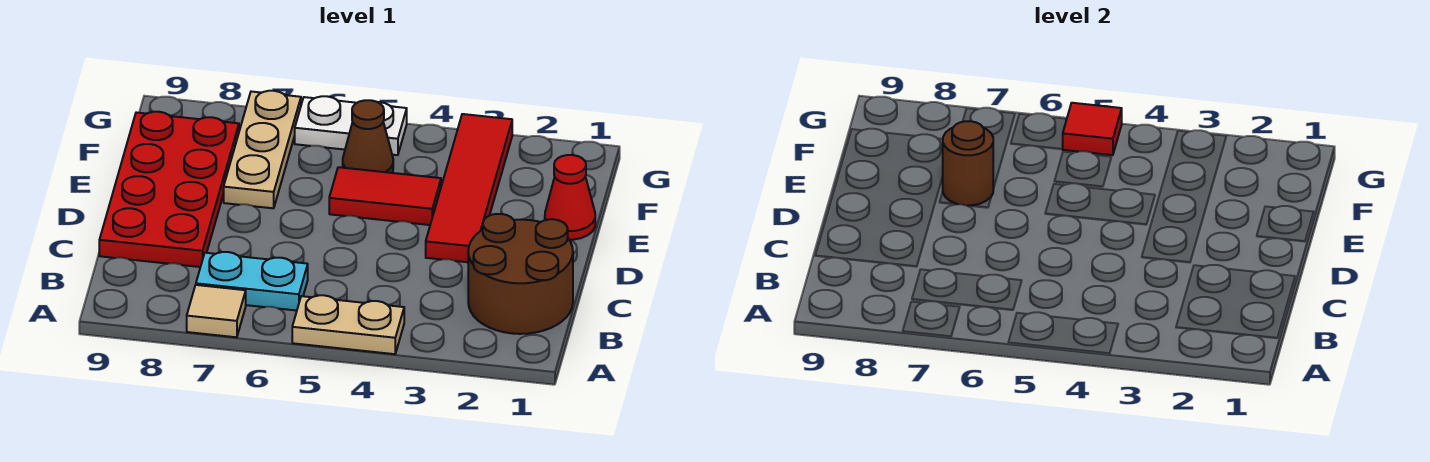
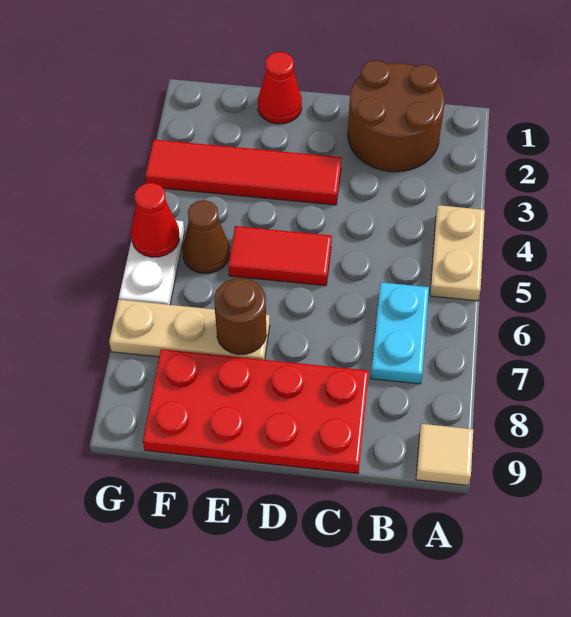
tan 1x1 tile [187,285,246,337] -> tan 1x1 tile moved to [416,424,473,485]
red 1x2 tile [329,167,441,225] -> red 1x2 tile turned to [228,226,332,286]
red 1x1 tile [1063,103,1122,155] -> red 1x1 cone [131,183,179,257]

